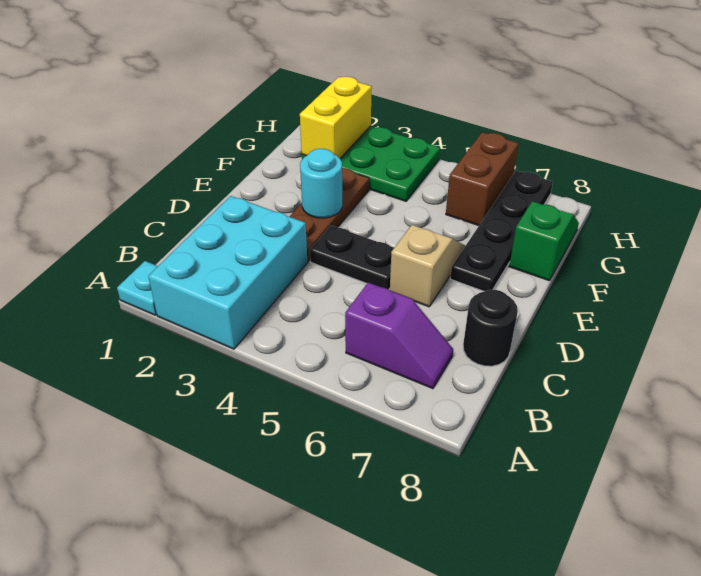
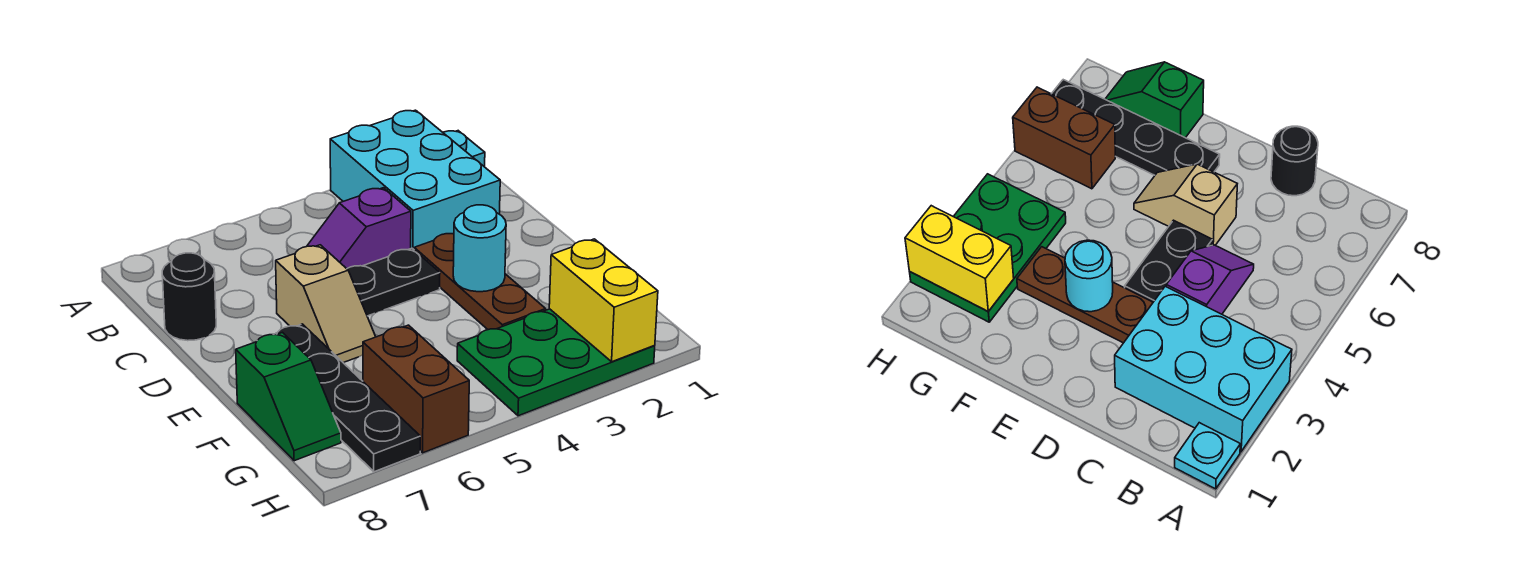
purple 1x2 slope [345,282,453,389] -> purple 1x2 slope moved to [307,188,411,269]

